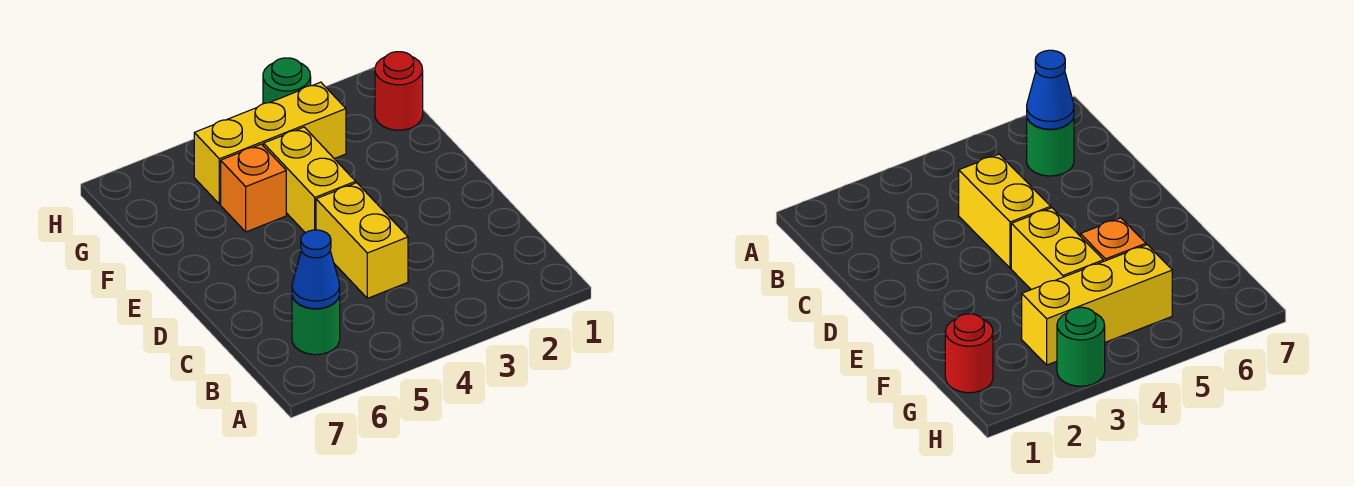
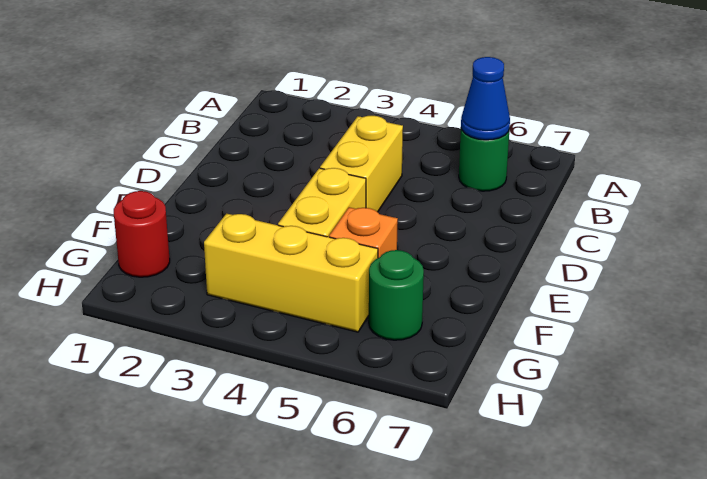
green 1x1 round brick [263,58,311,104] -> green 1x1 round brick moved to [369,250,424,340]

